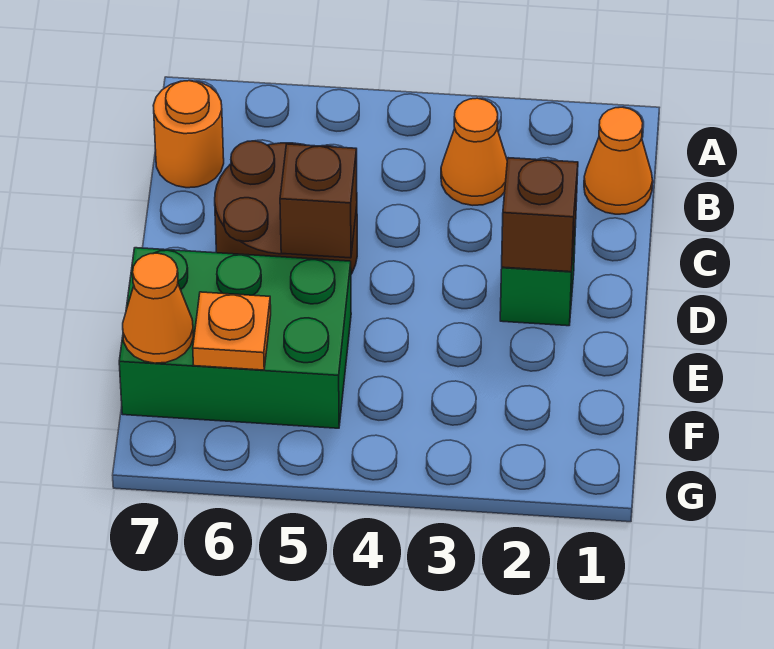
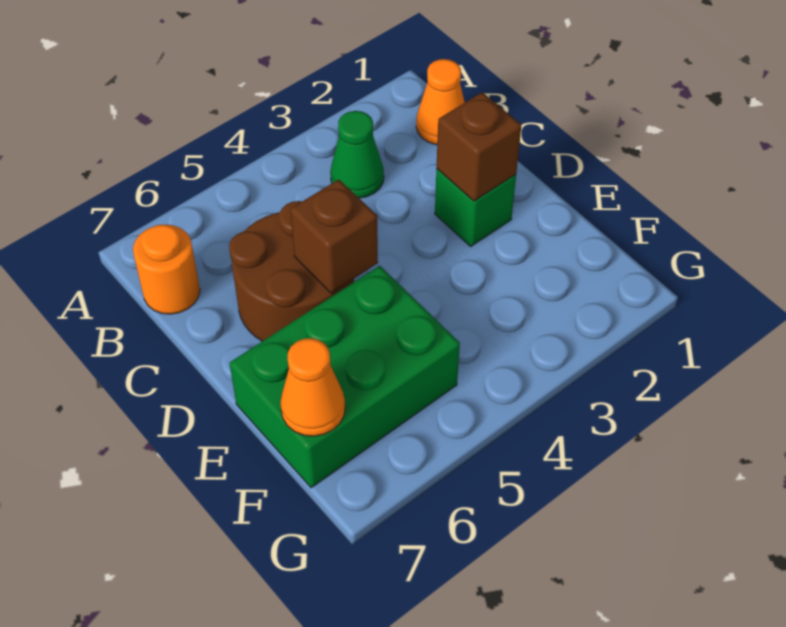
orange 1x1 cone [441,98,507,205] -> green 1x1 cone [330,111,384,198]
orange 1x1 plate [193,292,271,370] -> none

